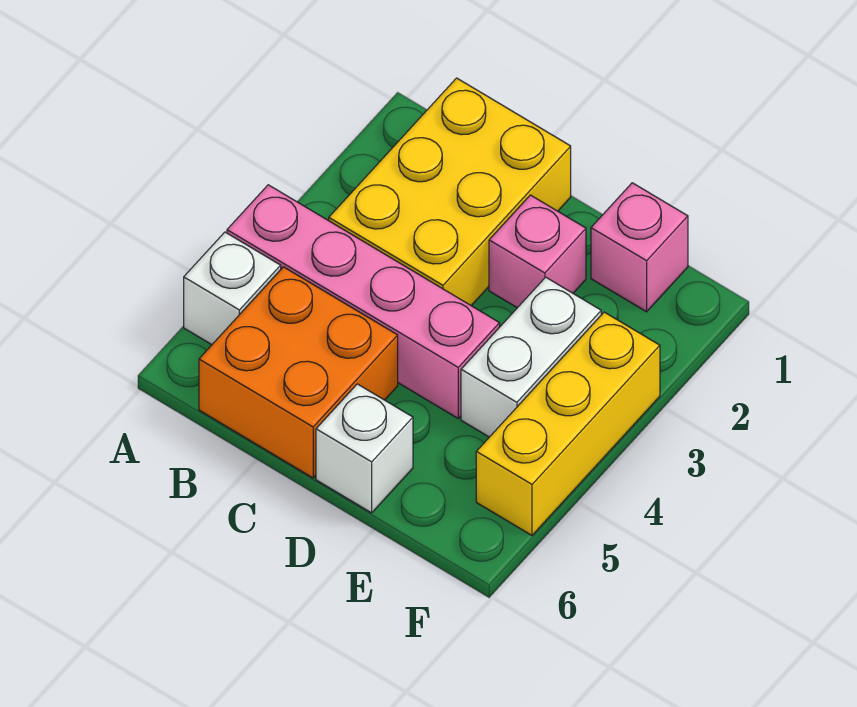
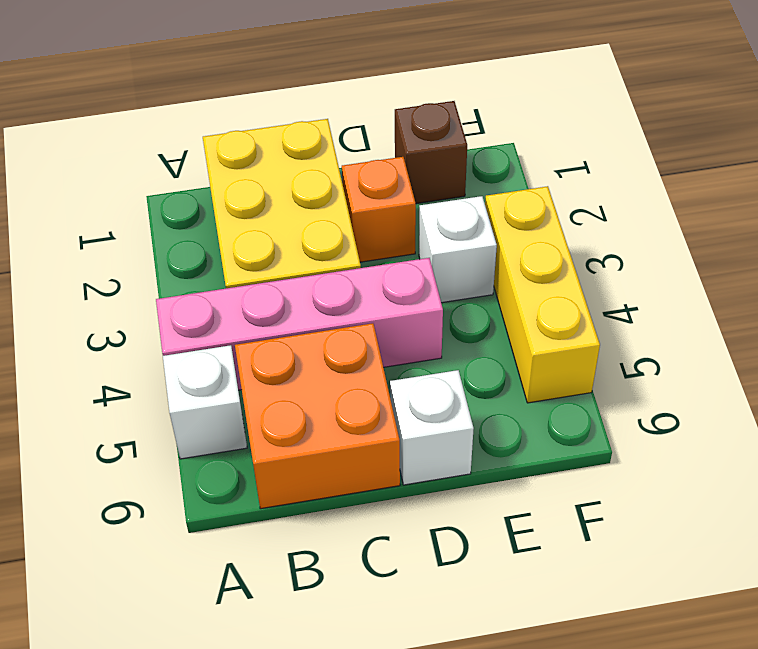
pink 1x1 brick [489,195,586,308] -> orange 1x1 brick [342,157,416,262]
pink 1x1 brick [591,183,688,312] -> brown 1x1 brick [395,101,467,204]
white 1x2 brick [461,277,601,437] -> white 1x1 brick [419,196,497,303]

